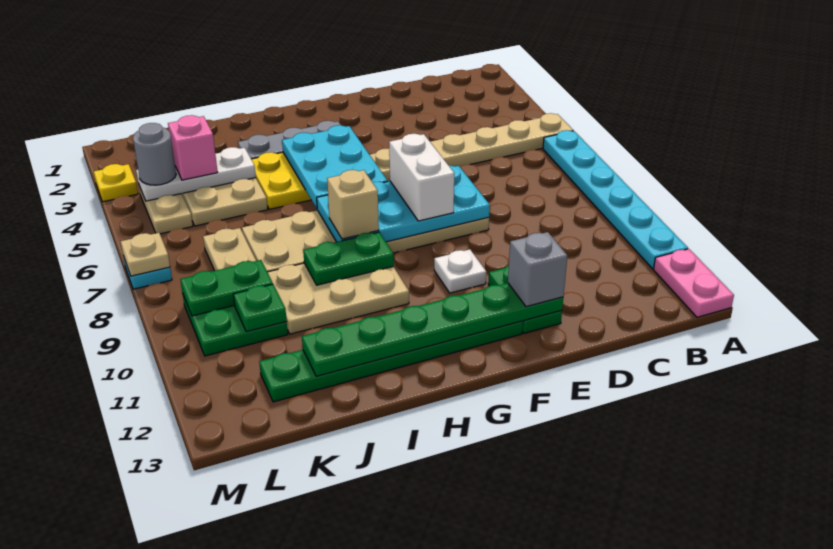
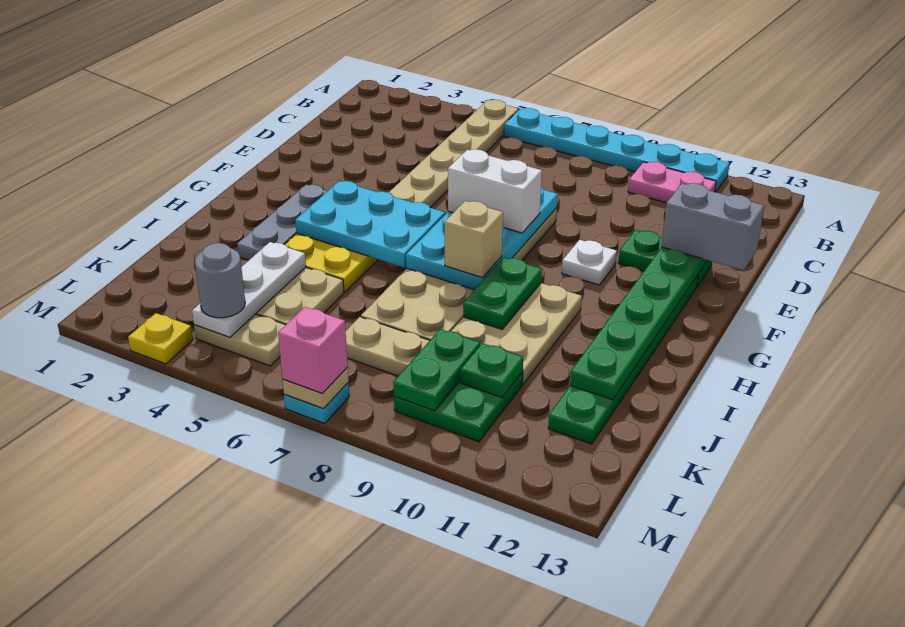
pink 1x2 plate [654,249,734,317] -> pink 1x2 plate moved to [628,162,716,203]
grey 1x1 brick [508,232,567,307] -> grey 1x2 brick [662,183,764,270]
pink 1x1 brick [168,115,217,180] -> pink 1x1 brick moved to [278,307,348,394]

